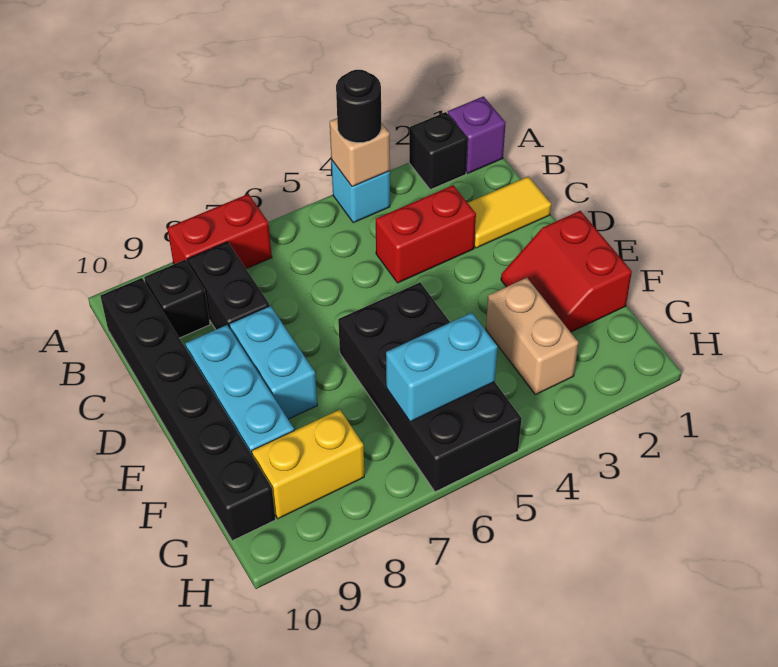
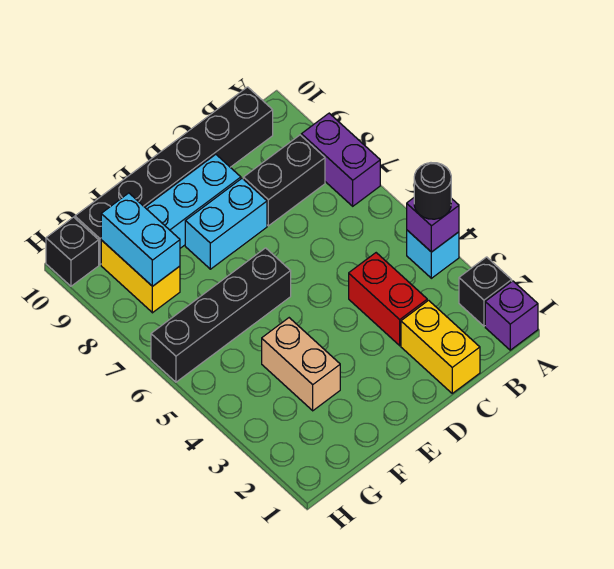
tan 1x1 brick [330,118,390,187] -> purple 1x1 brick [407,198,459,252]
red 1x2 brick [167,194,272,269] -> purple 1x2 brick [301,113,380,206]
black 1x1 brick [144,260,210,338] -> black 1x1 brick moved to [46,217,99,286]
yellow 1x2 tile [468,176,551,248] -> yellow 1x2 brick [401,300,480,393]
red 2x2 slope [501,211,632,332] -> none
black 2x4 brick [338,283,522,492] -> black 1x4 brick [151,248,291,382]
tan 1x2 brick [486,278,578,395] -> tan 1x2 brick turned to [262,318,340,411]
cyan 1x2 brick [386,313,498,422] -> cyan 1x2 brick moved to [101,193,180,286]

